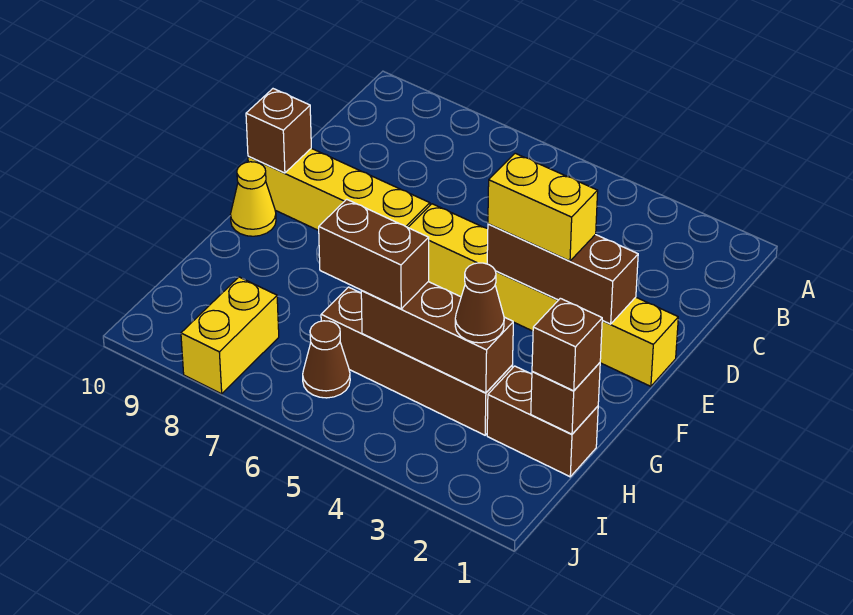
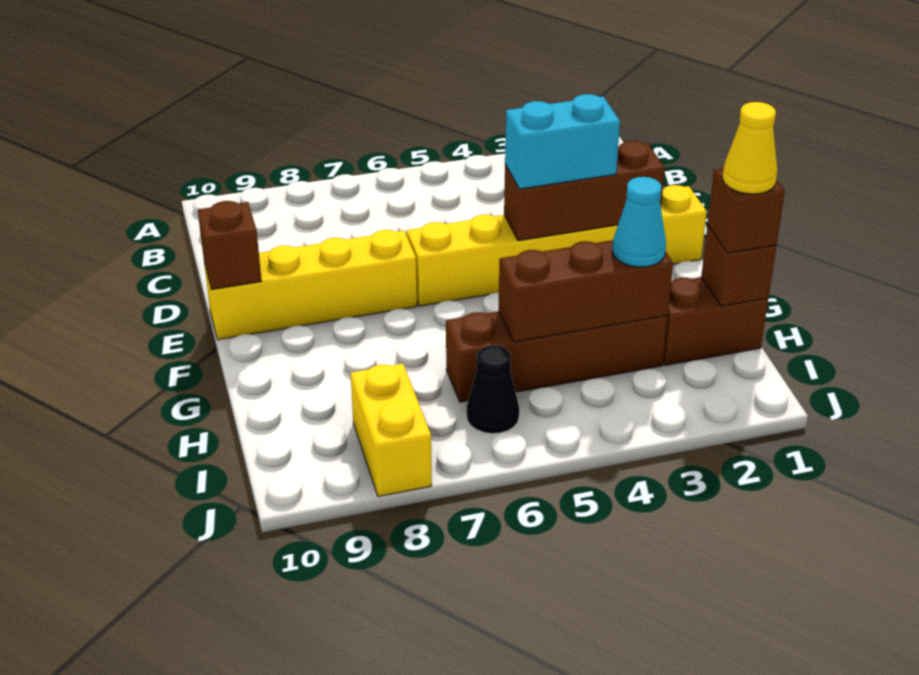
yellow 1x2 brick [488,153,598,261] -> cyan 1x2 brick [505,94,620,189]
yellow 1x1 cone [230,162,276,236] -> yellow 1x1 cone moved to [722,102,777,194]
brown 1x1 cone [455,263,504,343] -> cyan 1x1 cone [612,177,666,267]
brown 1x2 brick [319,199,429,309] -> none
brown 1x1 cone [303,321,350,398] -> black 1x1 cone [467,345,519,434]

